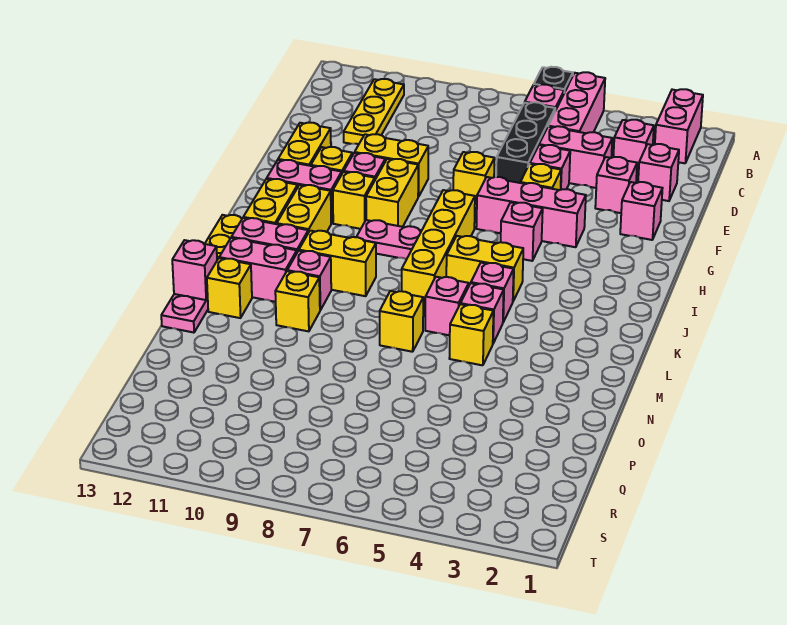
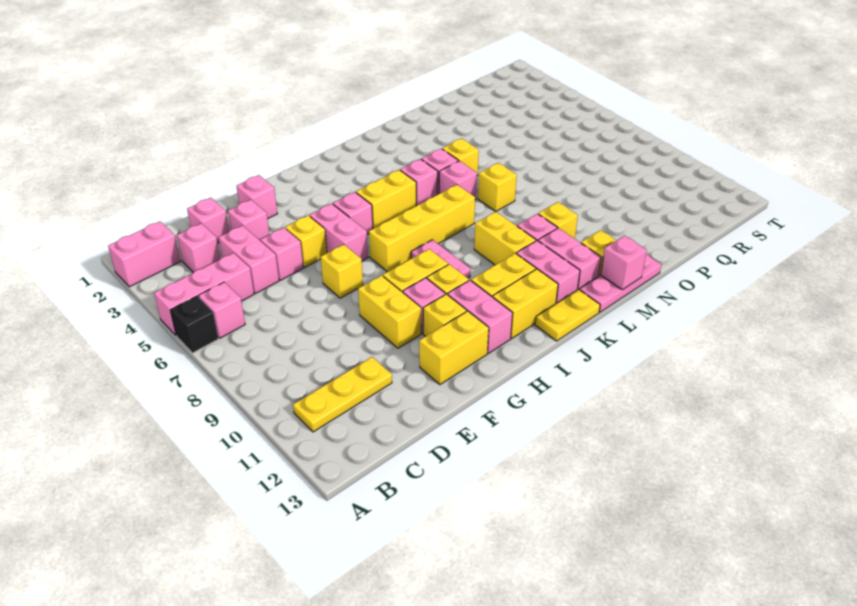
black 1x3 brick [496,102,555,183] -> none
pink 1x3 brick [476,177,586,247] -> pink 1x2 brick [310,204,368,261]
yellow 1x2 brick [446,236,523,301] -> yellow 1x2 brick turned to [356,170,416,229]

